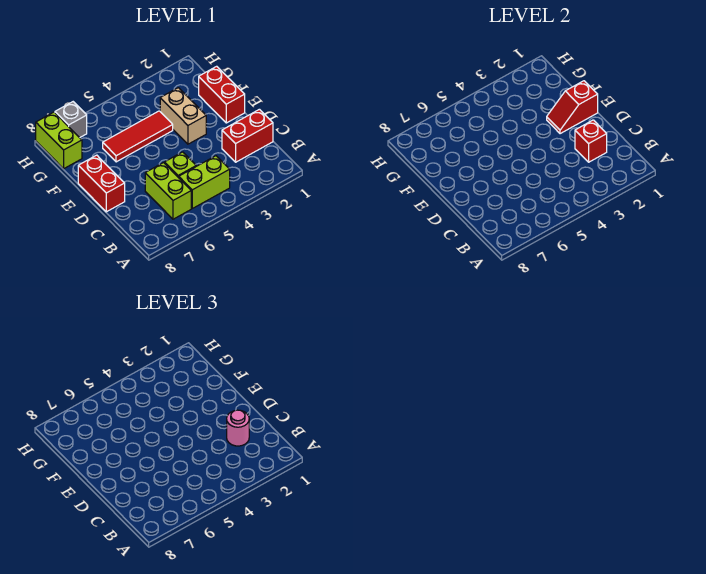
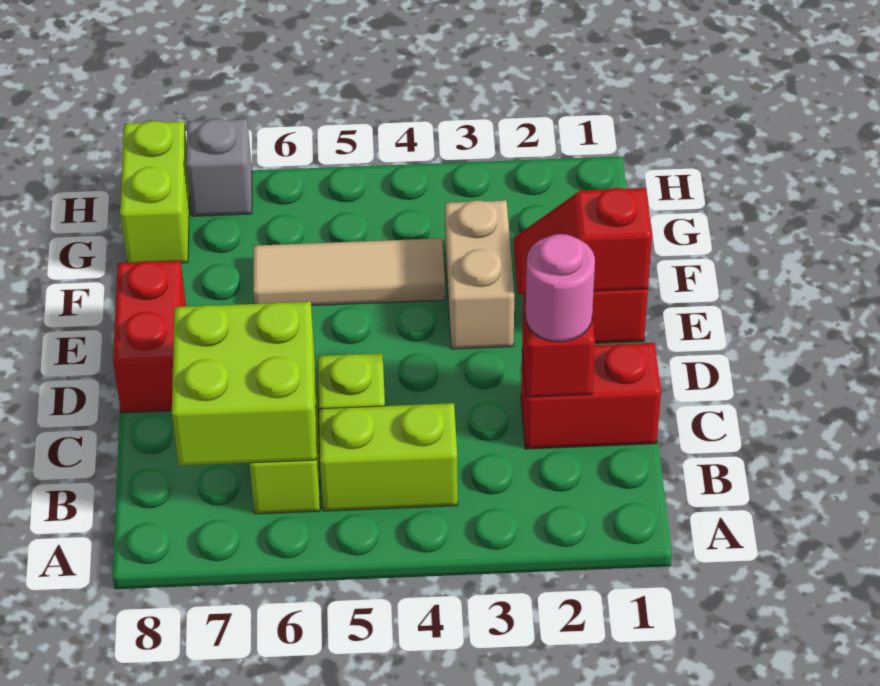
none -> lime 2x2 brick [172,302,316,466]
red 1x3 tile [103,111,173,162] -> tan 1x3 tile [253,238,445,305]

